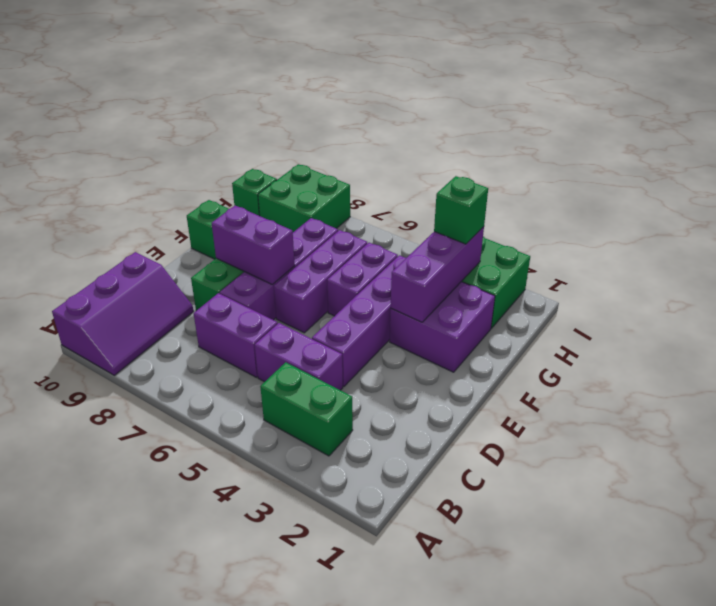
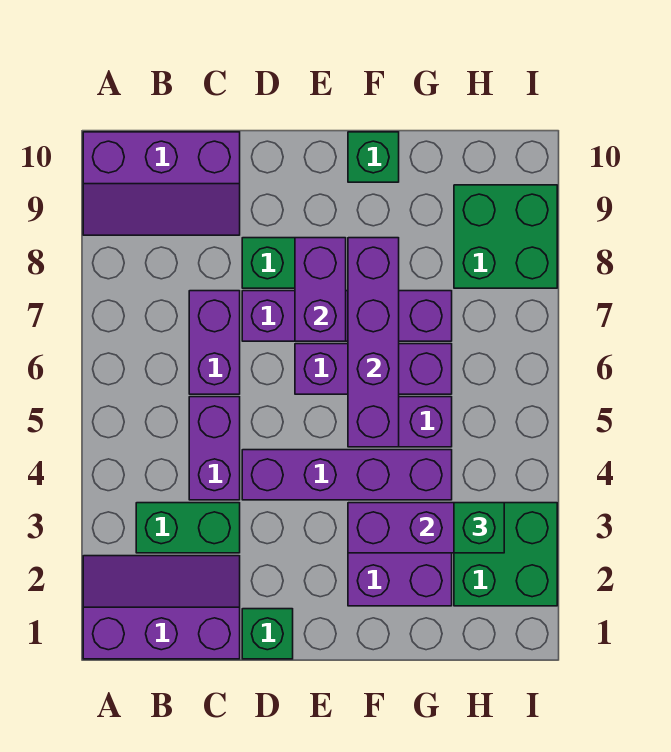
none -> purple 2x3 slope [83,556,240,659]
green 1x2 brick [260,362,353,456] -> green 1x2 brick turned to [136,503,240,553]
none -> purple 1x4 brick [348,238,399,447]
green 1x1 brick [232,169,277,216] -> green 1x1 brick moved to [242,609,293,659]

